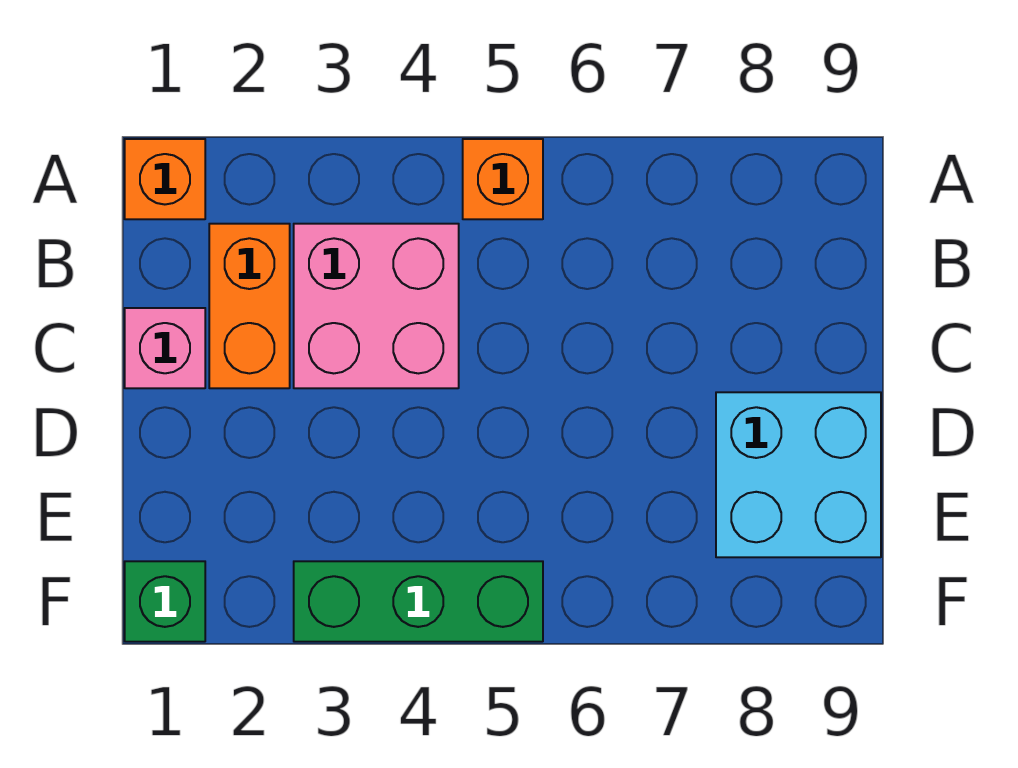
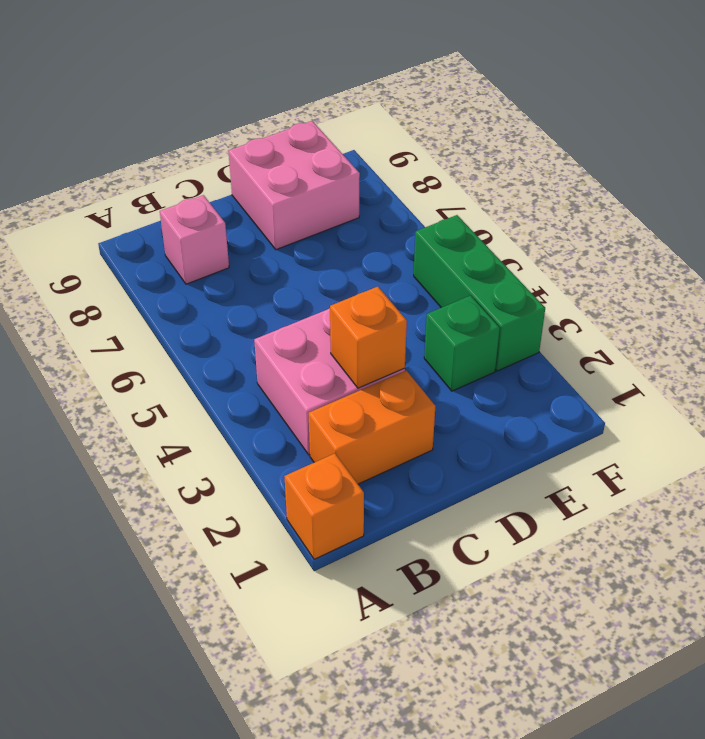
orange 1x1 brick [463,139,543,219] -> orange 1x1 brick moved to [330,287,407,388]
pink 1x1 brick [125,308,205,388] -> pink 1x1 brick moved to [160,195,229,284]
cyan 2x2 brick [716,392,881,557] -> pink 2x2 brick [228,121,360,250]
green 1x1 brick [125,561,205,642] -> green 1x1 brick moved to [424,296,500,391]

